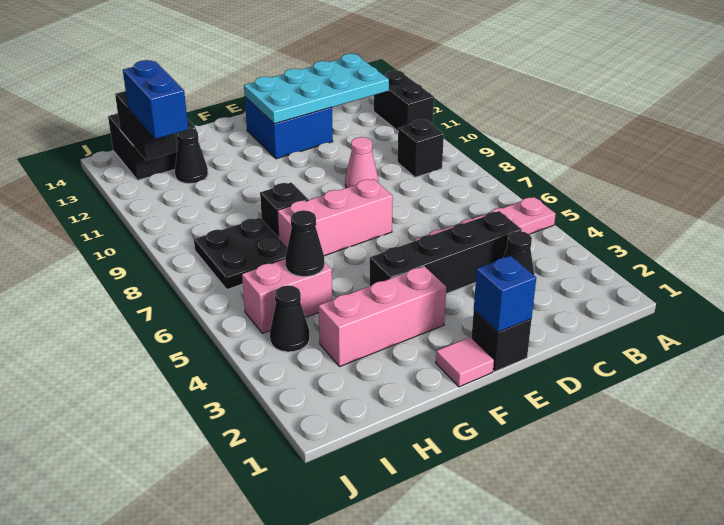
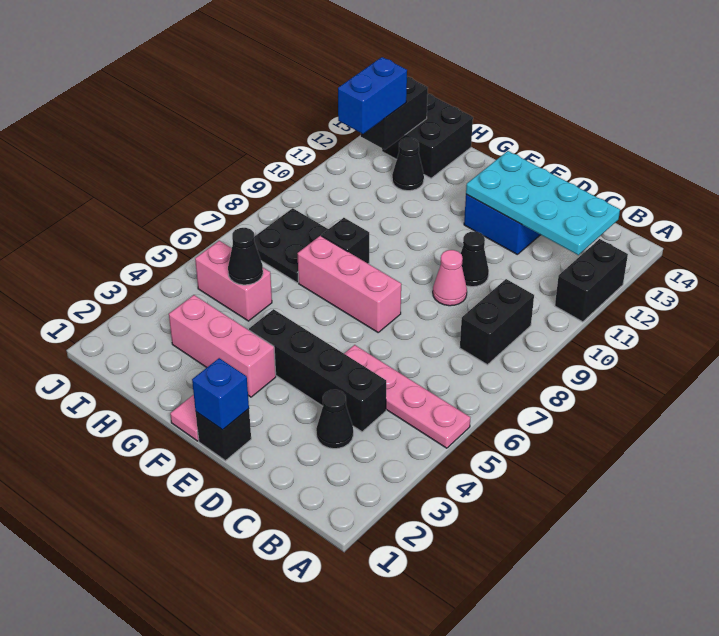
black 1x1 brick [398,119,444,177] -> black 1x2 brick [460,279,534,365]
black 1x1 cone [270,285,310,352] -> black 1x1 cone moved to [461,231,489,287]

